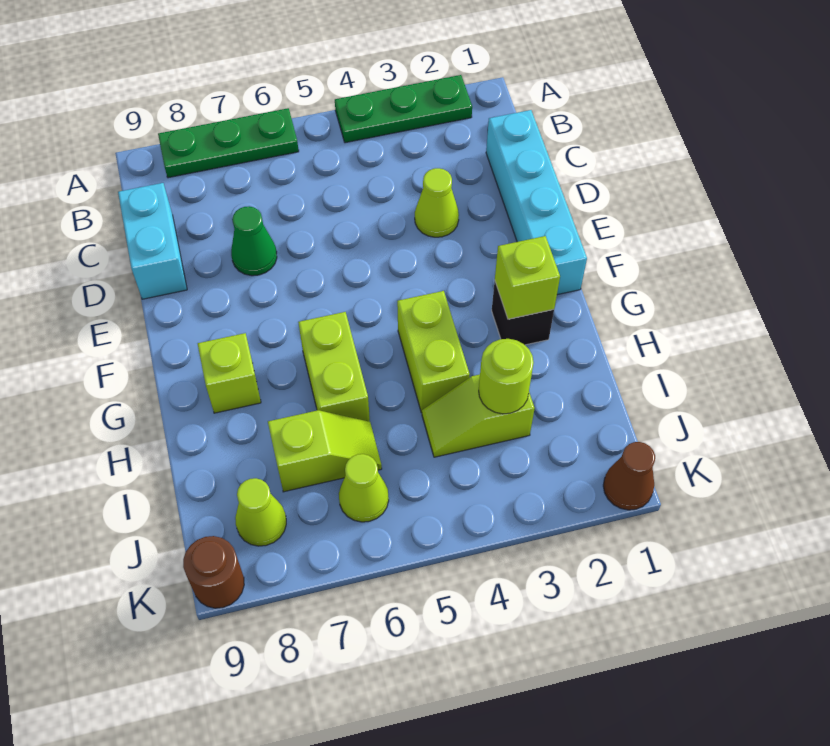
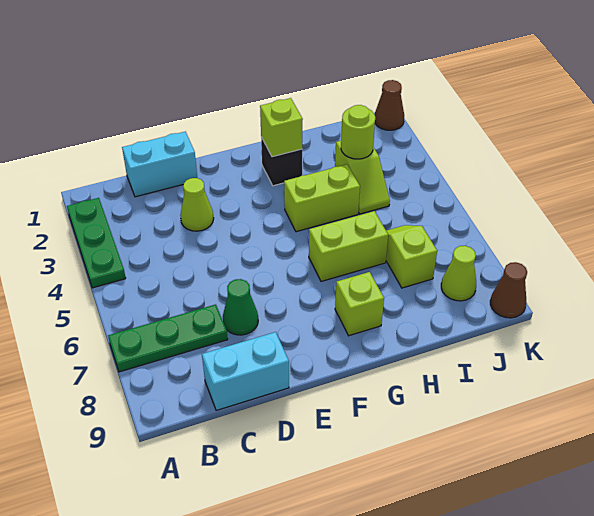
green 1x3 plate [158,108,299,178] -> green 1x3 plate turned to [108,304,228,372]
cyan 1x4 brick [486,110,587,295] -> cyan 1x2 brick [122,132,197,197]
lime 1x1 cone [339,454,389,522] -> none
brown 1x1 round brick [183,536,244,608] -> brown 1x1 cone [490,262,527,318]

